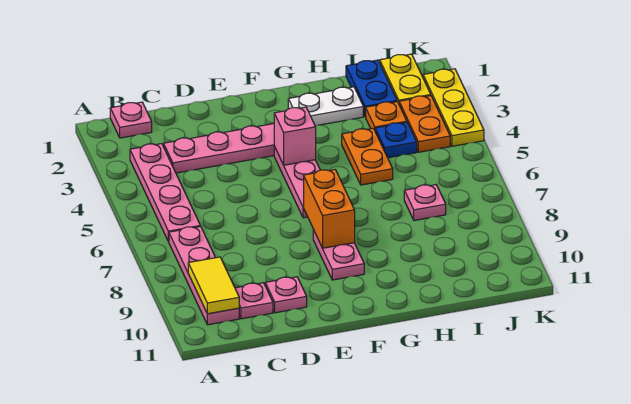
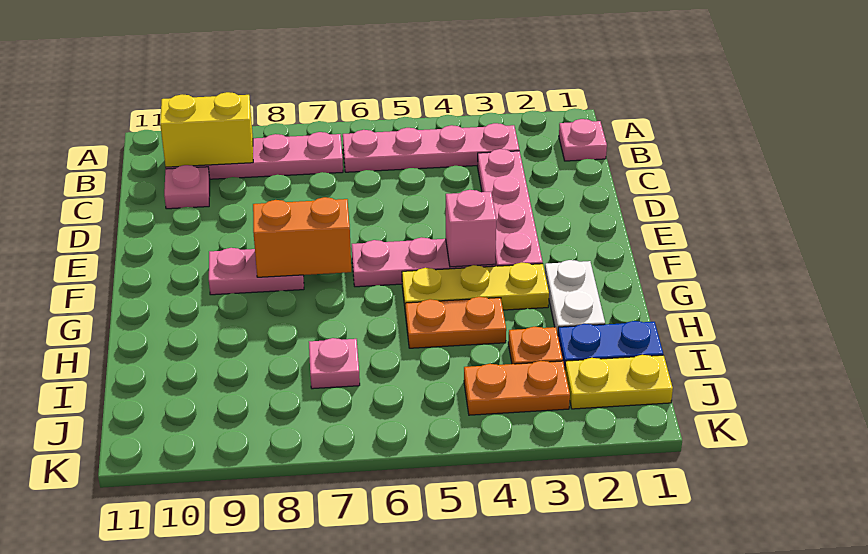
yellow 1x2 tile [188,257,239,314] -> yellow 1x2 brick [160,92,253,167]
pink 1x1 plate [265,277,307,313] -> none
blue 1x1 plate [375,122,417,158] -> none
yellow 1x3 plate [423,69,484,146] -> yellow 1x3 plate moved to [402,263,549,315]

